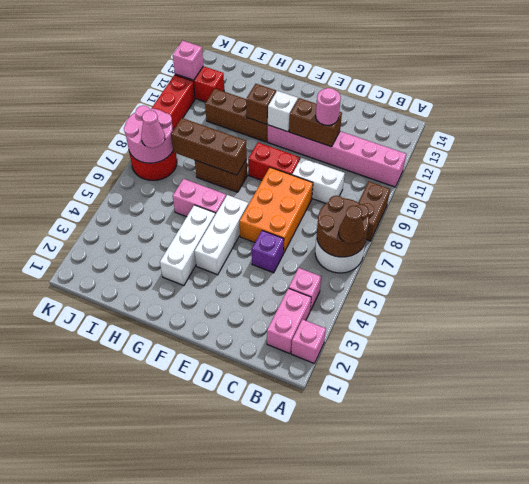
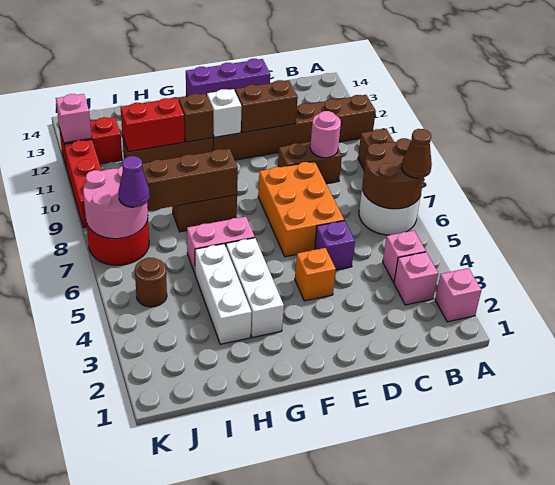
pink 1x6 brick [268,125,406,187] -> brown 1x6 brick [213,95,376,160]
pink 1x2 brick [267,288,311,354] -> pink 1x1 brick [394,252,438,305]
white 1x2 brick [292,158,345,203] -> brown 1x2 brick [278,142,342,184]
pink 1x1 round brick [316,88,341,125] -> pink 1x1 round brick moved to [310,111,341,158]
none -> purple 1x3 brick [186,59,270,96]
none -> orange 1x1 brick [295,248,336,301]
red 1x2 brick [248,143,300,180] -> red 1x2 brick moved to [121,98,185,152]
white 1x3 brick [195,195,248,275] -> white 1x3 brick moved to [195,244,252,344]
none -> brown 1x1 round brick [135,258,167,307]
pink 1x1 cone [141,110,165,148] -> purple 1x1 cone [118,156,150,207]

